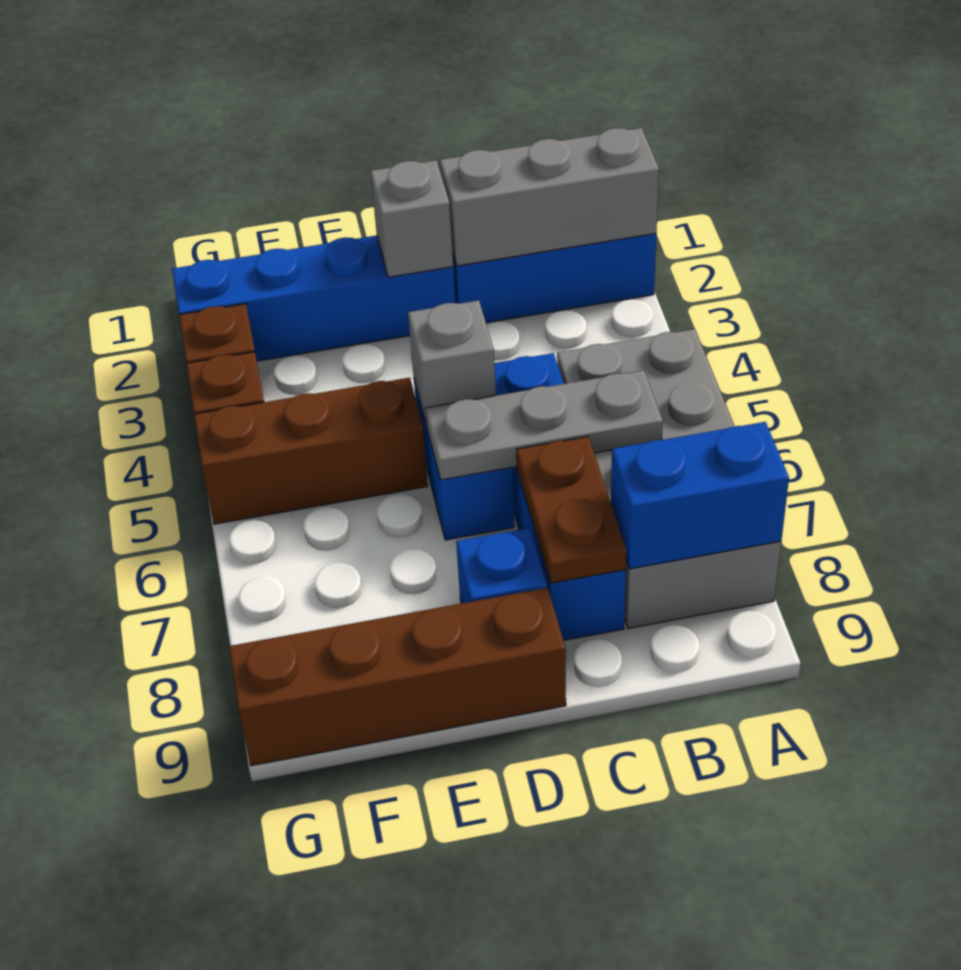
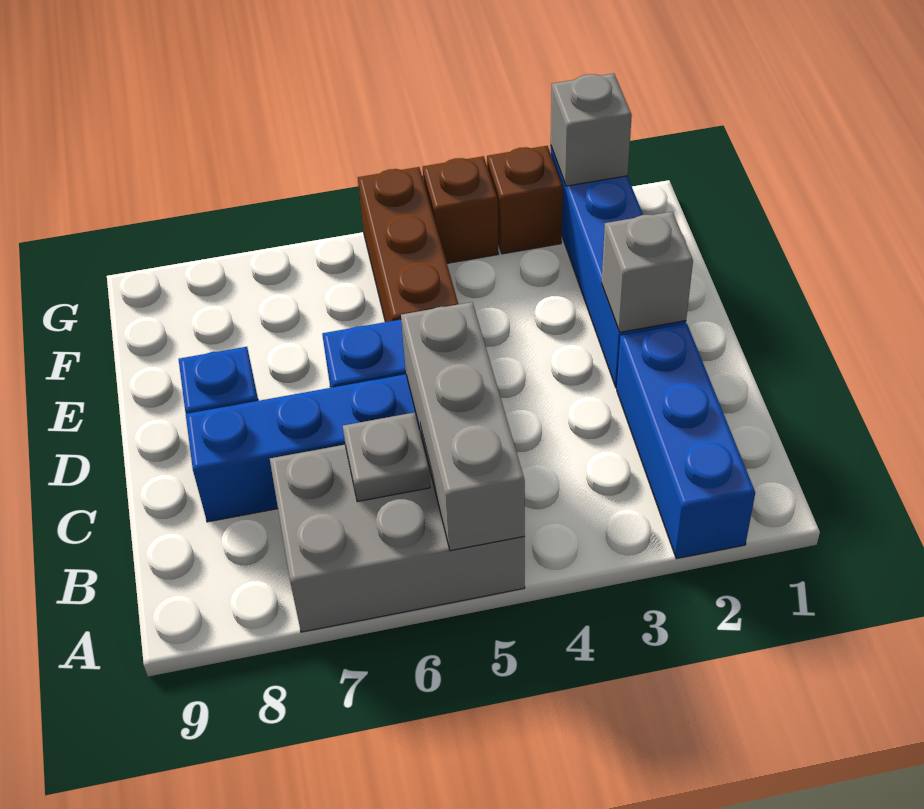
grey 1x3 brick [440,128,659,266] -> grey 1x3 brick moved to [401,302,525,551]
grey 2x4 brick [557,329,781,628] -> grey 2x3 brick [270,432,525,632]
blue 1x2 brick [611,422,789,569] -> none
grey 1x3 plate [425,370,663,480] -> grey 1x1 plate [343,412,430,502]
brown 1x2 plate [516,437,626,583] -> none
grey 1x1 brick [408,300,496,425] -> grey 1x1 brick moved to [551,73,632,186]
brown 1x4 brick [229,588,566,766] -> none

